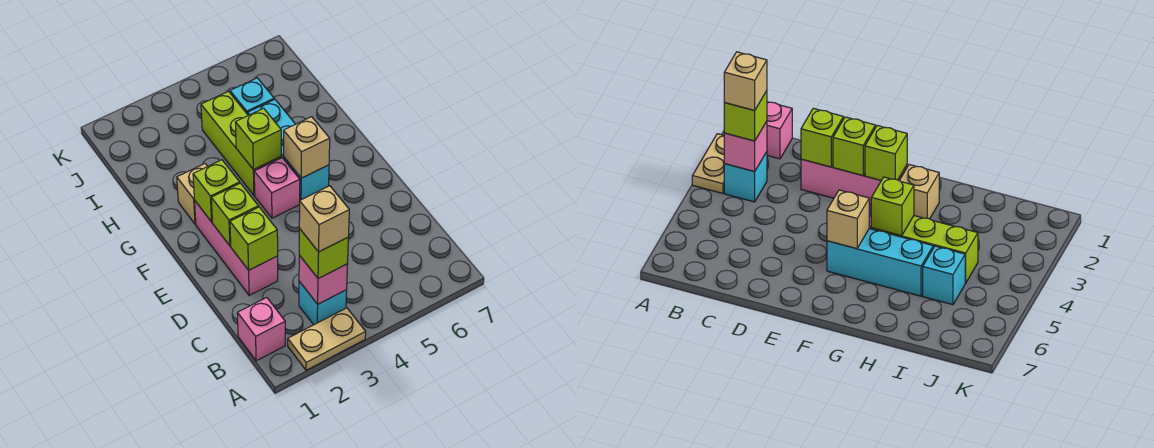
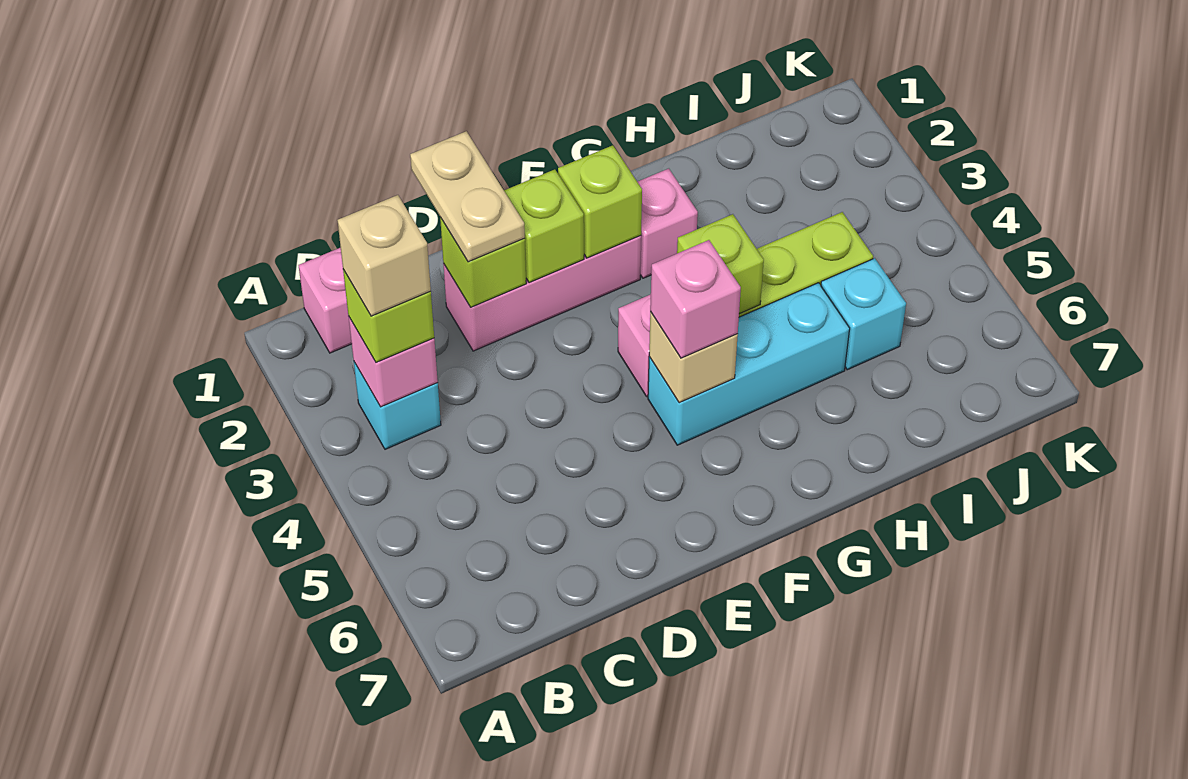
tan 1x2 plate [288,308,366,370] -> tan 1x2 plate moved to [410,131,525,262]
none -> pink 1x1 brick [650,240,741,358]
tan 1x1 brick [177,164,208,224] -> pink 1x1 brick [638,169,698,278]

